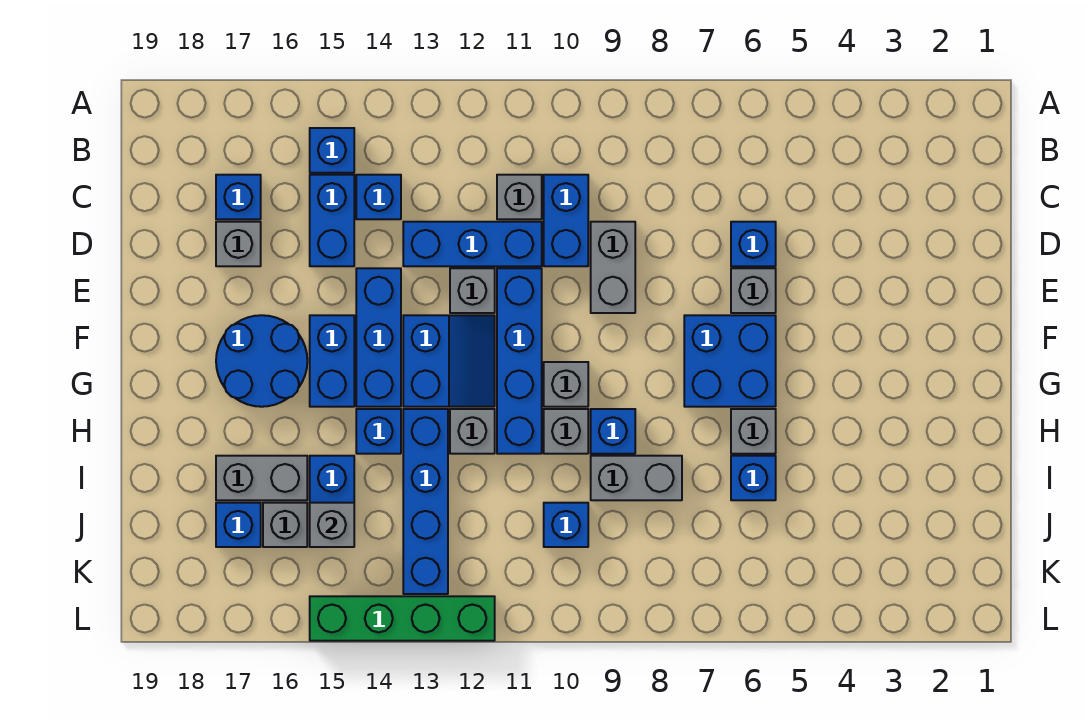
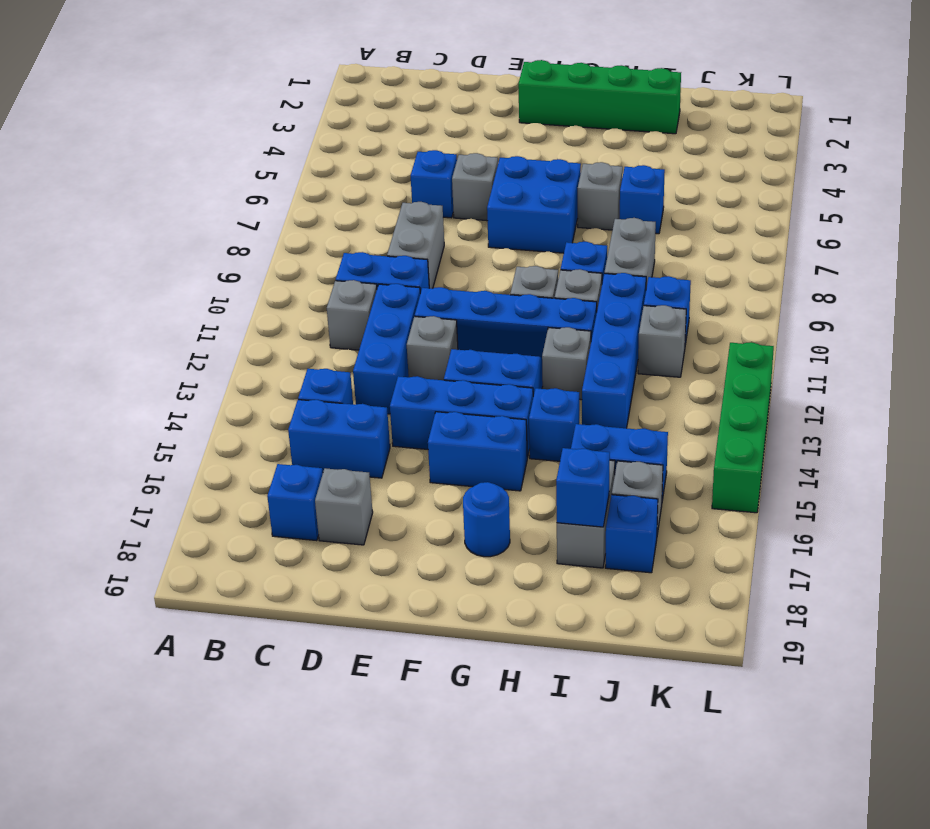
blue 1x1 brick [310,128,354,173] -> blue 1x1 brick moved to [556,448,610,527]
grey 1x2 brick [591,222,635,313] -> grey 1x2 brick turned to [387,202,444,289]
none -> green 1x4 brick [518,60,681,134]
blue 2x2 round brick [216,315,307,407] -> blue 1x1 round brick [463,482,510,557]
blue 1x4 brick [403,409,448,594] -> blue 1x4 brick turned to [582,273,646,428]
grey 1x1 brick [310,503,354,547] -> grey 1x1 brick moved to [638,305,686,377]

